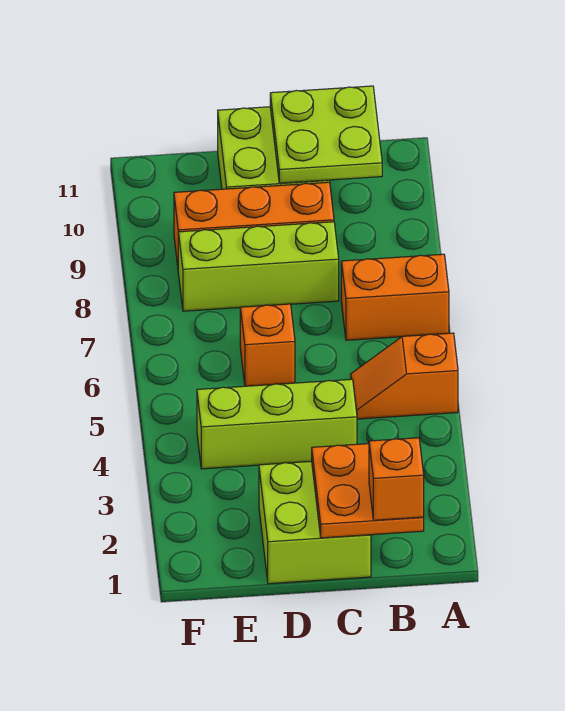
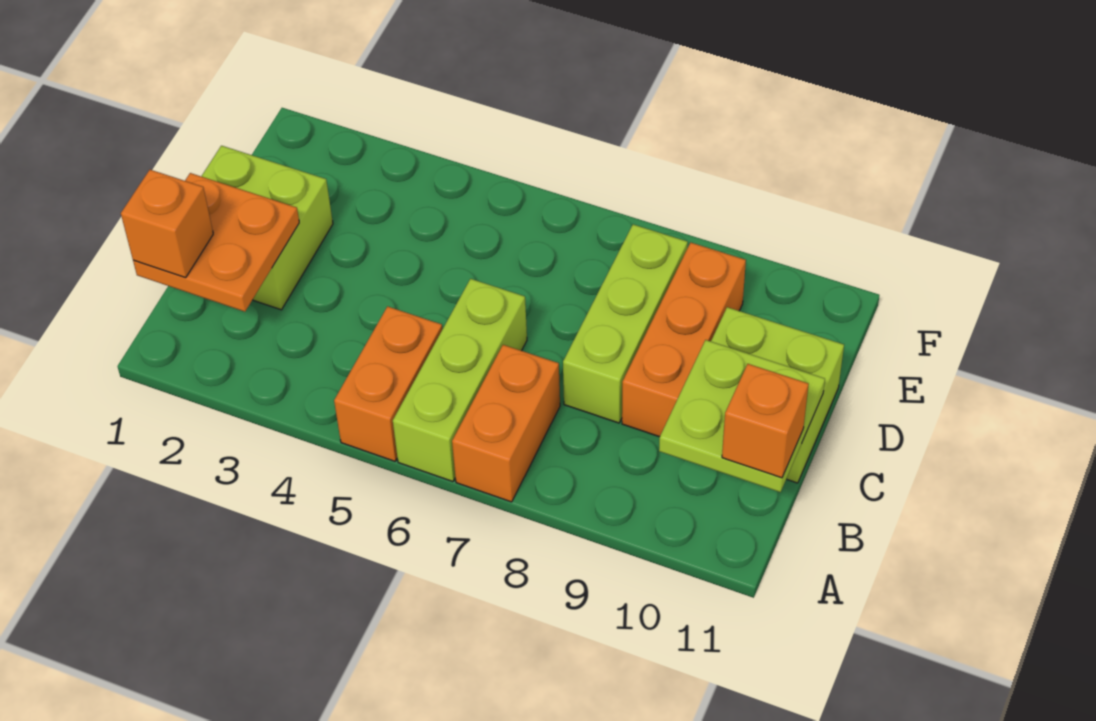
orange 1x2 slope [351,333,458,419] -> orange 1x2 brick [334,306,442,461]
lime 1x3 brick [197,379,357,469] -> lime 1x3 brick moved to [393,279,527,482]
orange 1x1 brick [240,304,295,386] -> orange 1x1 brick moved to [722,364,809,478]

